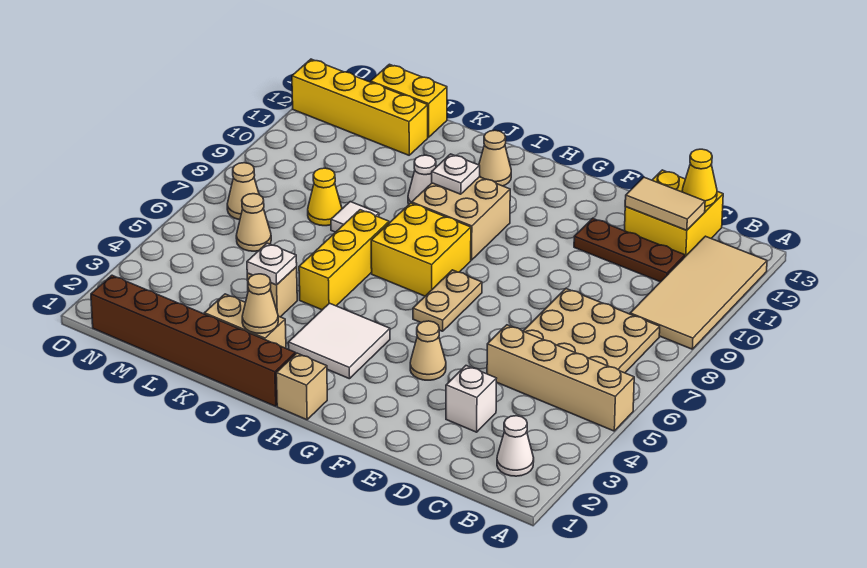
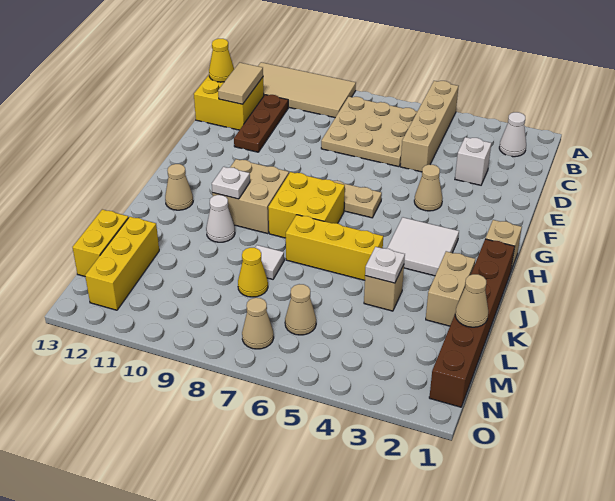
tan 1x1 cone [242,274,278,333] -> tan 1x1 cone moved to [455,274,488,327]
yellow 1x4 brick [292,59,428,155] -> yellow 1x3 brick [85,217,159,310]

